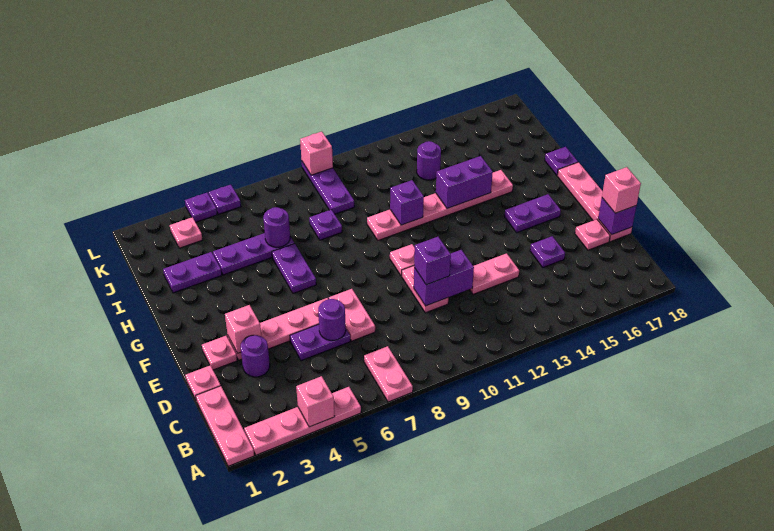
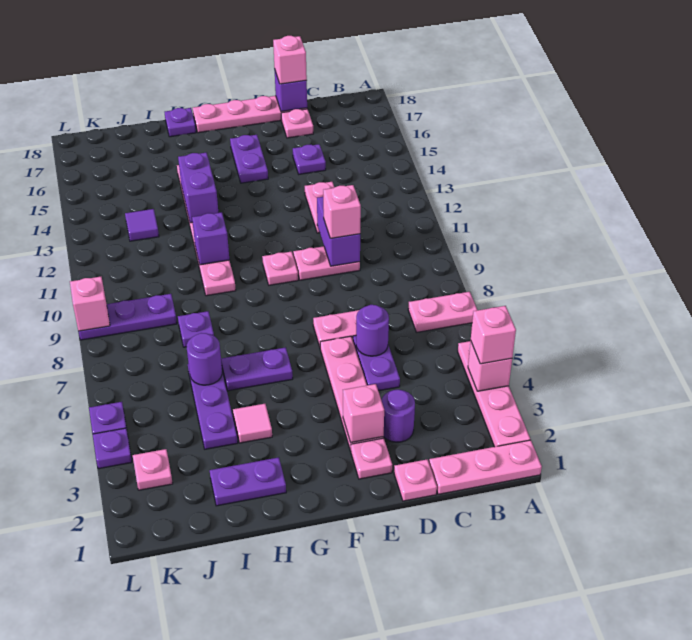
none -> pink 1x1 brick [471,306,516,364]
purple 1x1 brick [414,237,451,285] -> pink 1x1 brick [323,185,361,238]
none -> pink 1x1 tile [233,404,272,443]
purple 1x2 plate [163,252,222,293] -> purple 1x2 plate turned to [210,457,286,506]
purple 1x1 round brick [417,141,441,180] -> purple 1x1 tile [125,209,159,241]

